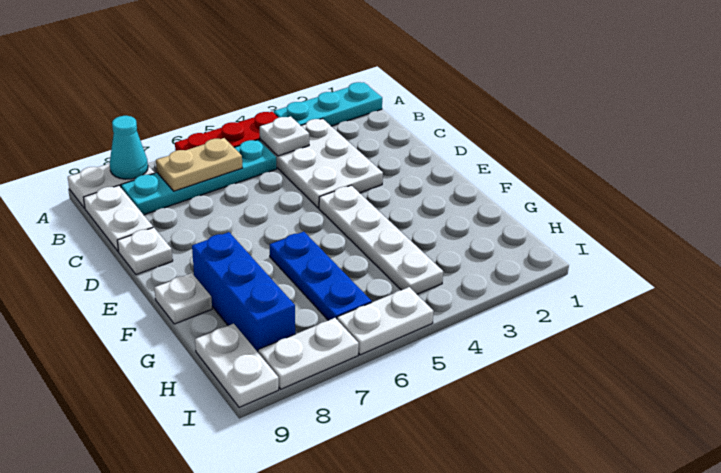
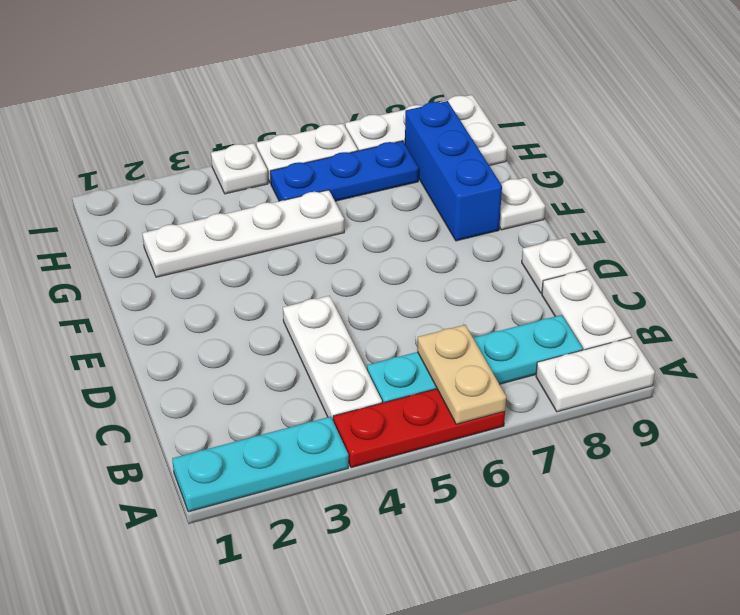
cyan 1x1 cone [110,116,148,179] -> none
white 2x3 plate [260,119,383,208] -> white 1x3 plate [283,296,382,422]
white 1x1 plate [260,116,309,156] -> white 1x1 plate moved to [211,143,268,194]
tan 1x2 plate [156,138,242,191] -> tan 1x2 plate turned to [417,325,506,424]
white 1x4 plate [319,185,443,294] -> white 1x4 plate turned to [142,190,344,277]
blue 1x3 plate [270,231,372,320] -> blue 1x3 plate turned to [270,141,419,201]

